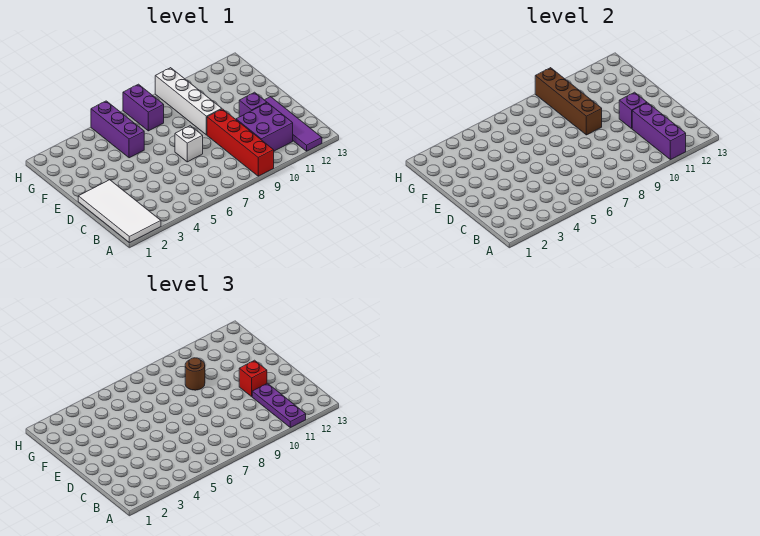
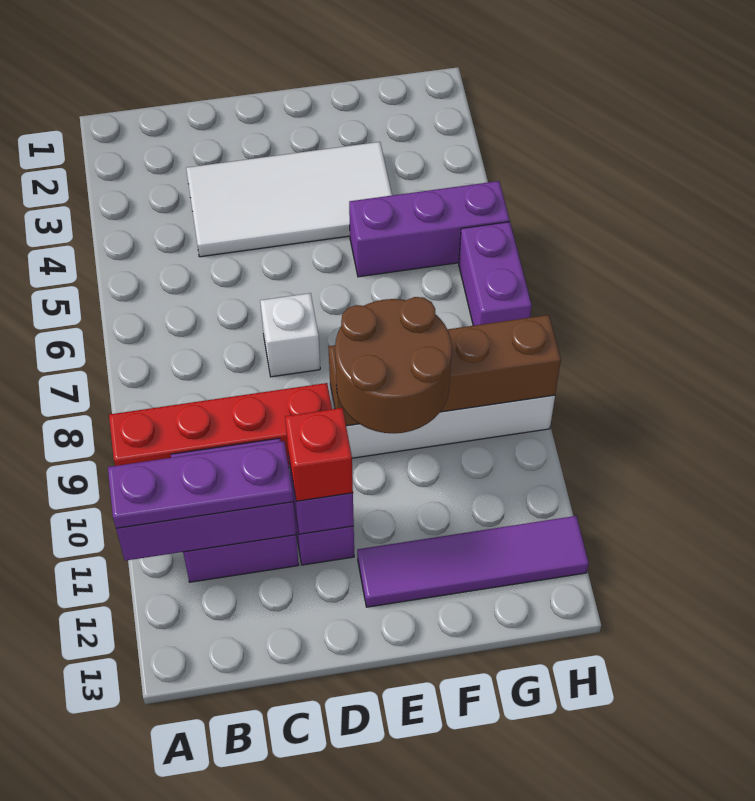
white 2x4 tile [78,180,161,243] -> white 2x4 tile moved to [186,142,392,257]
purple 1x4 tile [265,97,322,151] -> purple 1x4 tile moved to [357,516,589,607]
brown 1x1 round brick [185,358,205,390] -> brown 2x2 round brick [335,297,452,433]
purple 1x2 brick [123,84,164,131] -> purple 1x2 brick turned to [459,222,532,326]

